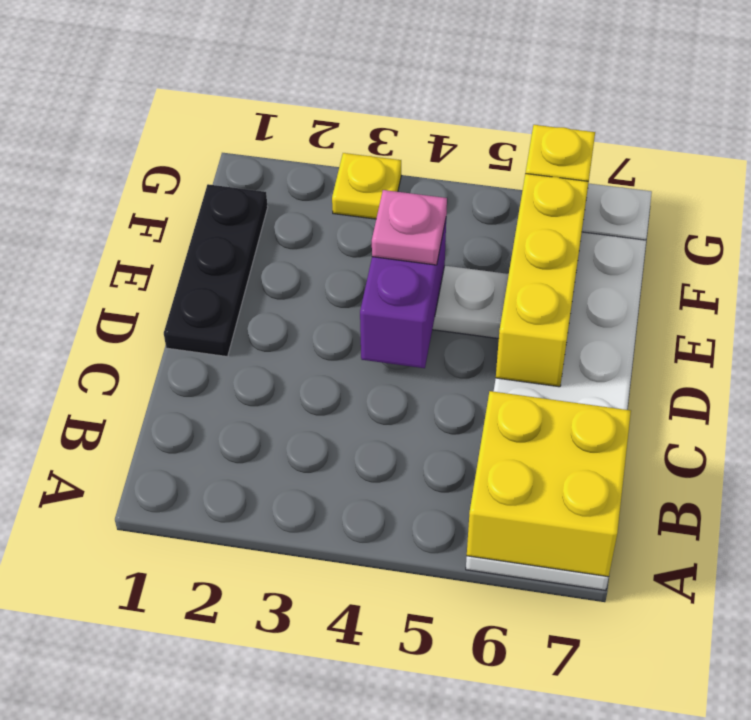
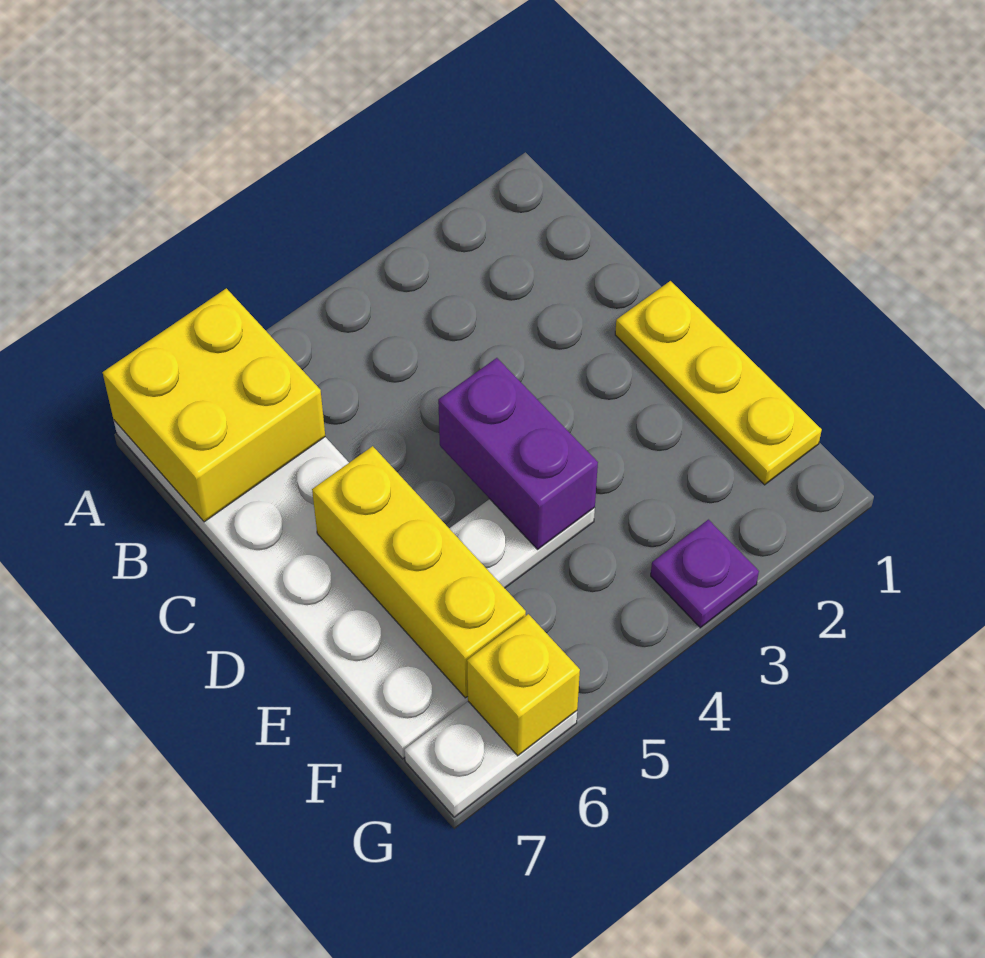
black 1x3 plate [164,184,268,357] -> yellow 1x3 plate [615,281,822,485]
pink 1x1 plate [372,190,447,265] -> none
yellow 1x1 plate [332,153,401,219] -> purple 1x1 plate [651,520,759,628]

